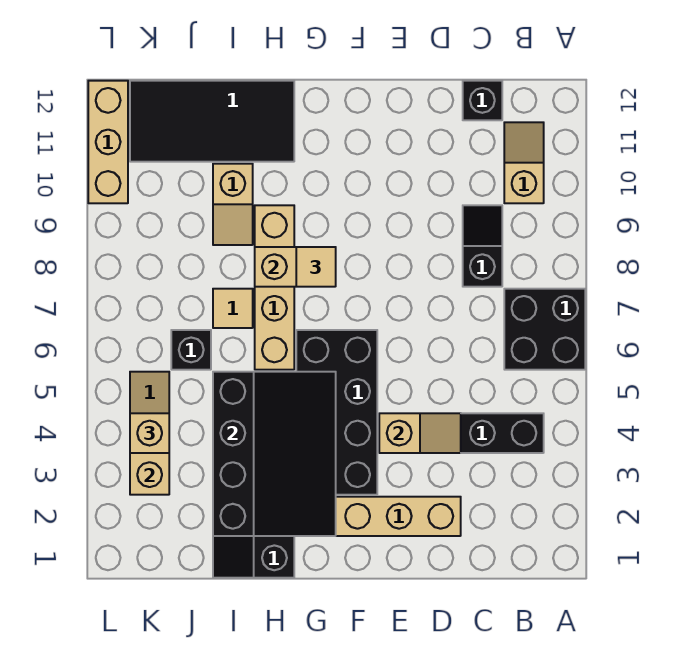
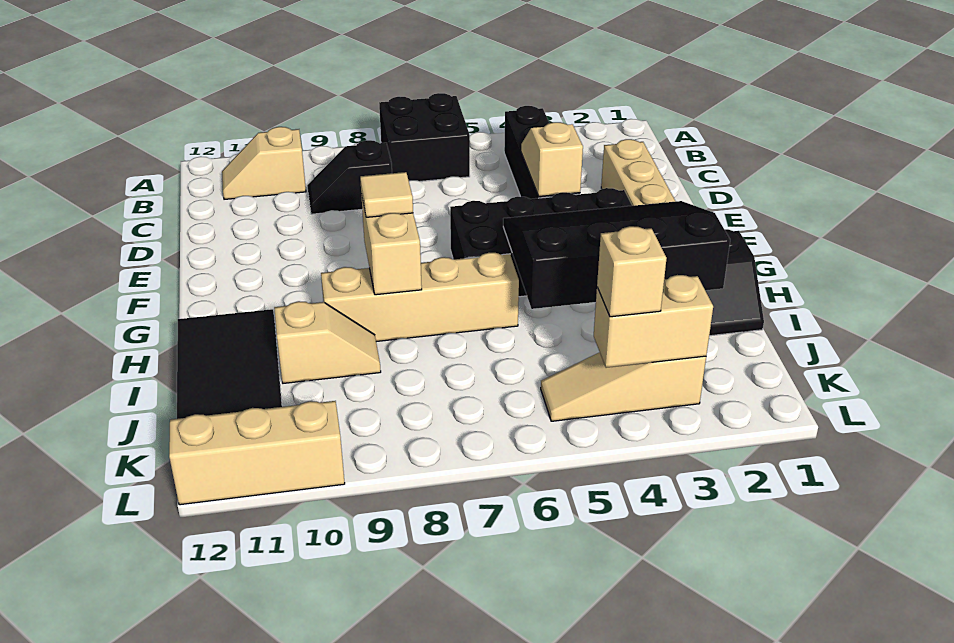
black 1x1 brick [463,81,502,120] -> none
tan 1x1 tile [213,289,253,328] -> none
black 1x1 brick [171,330,211,370] -> none

